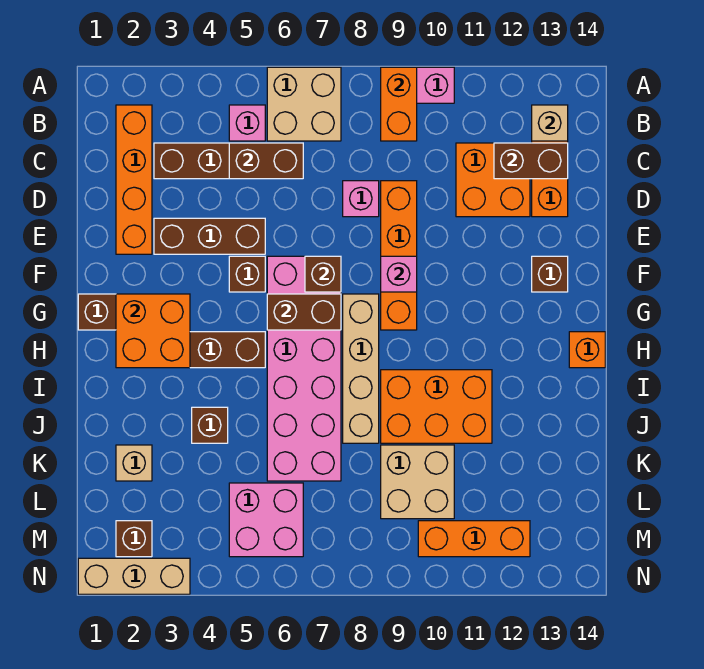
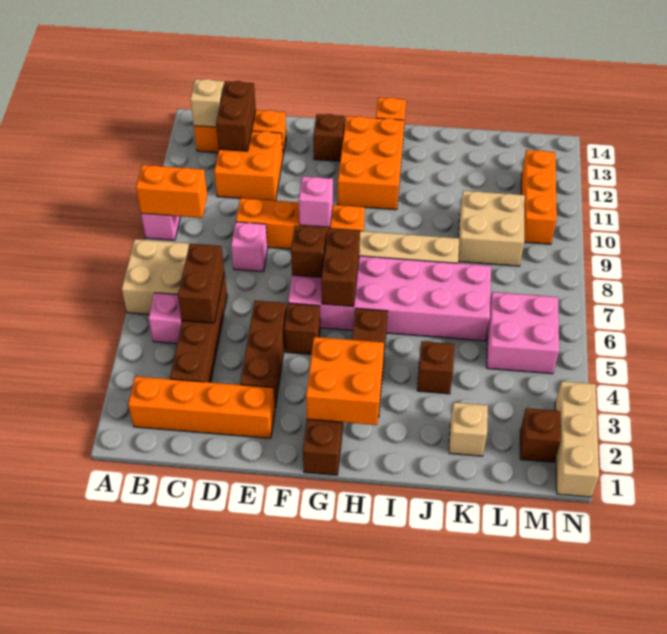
orange 2x3 brick [381,370,492,443] -> orange 2x3 brick moved to [338,116,404,210]

